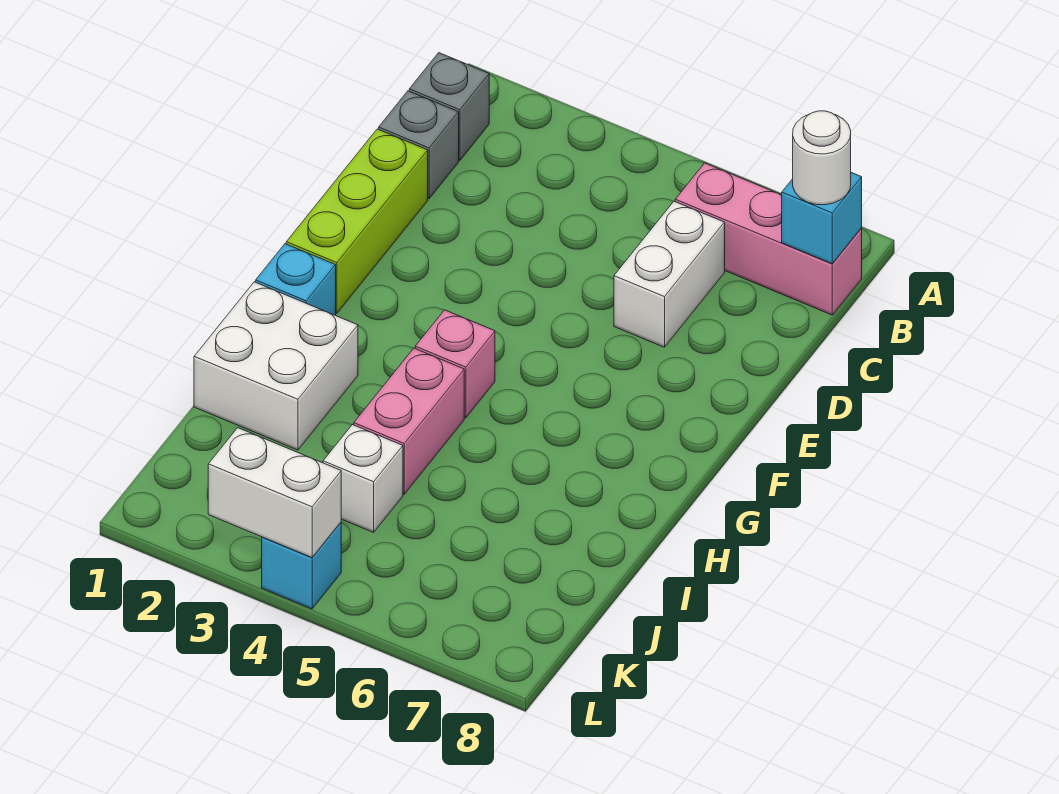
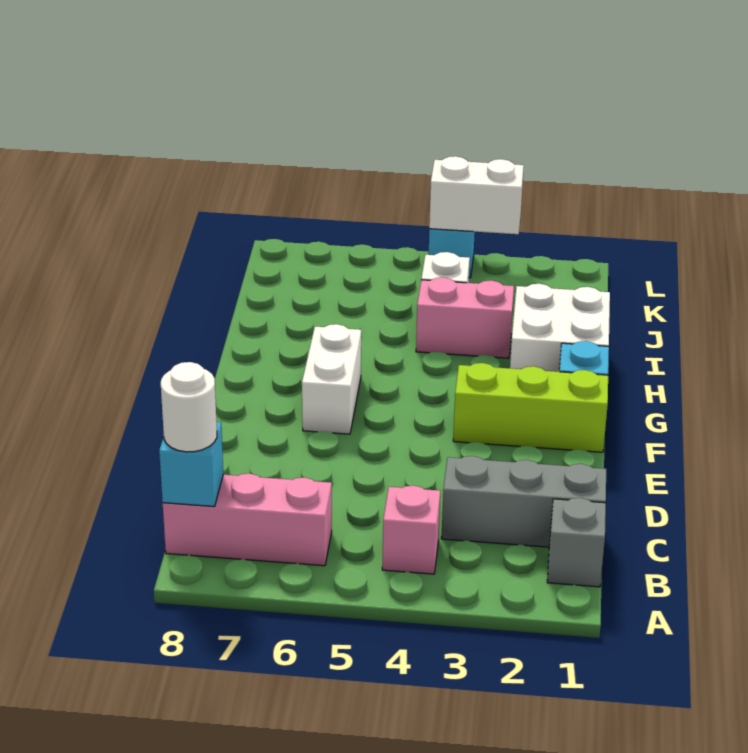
grey 1x1 brick [379,91,459,199] -> grey 1x3 brick [441,456,606,547]
white 1x2 brick [614,201,725,347] -> white 1x2 brick moved to [302,324,361,434]
lime 1x3 brick [286,129,428,313] -> lime 1x3 brick turned to [453,363,608,452]
pink 1x1 brick [415,310,495,418] -> pink 1x1 brick moved to [382,486,440,574]
pink 1x2 brick [354,348,464,494] -> pink 1x2 brick turned to [416,277,514,358]

